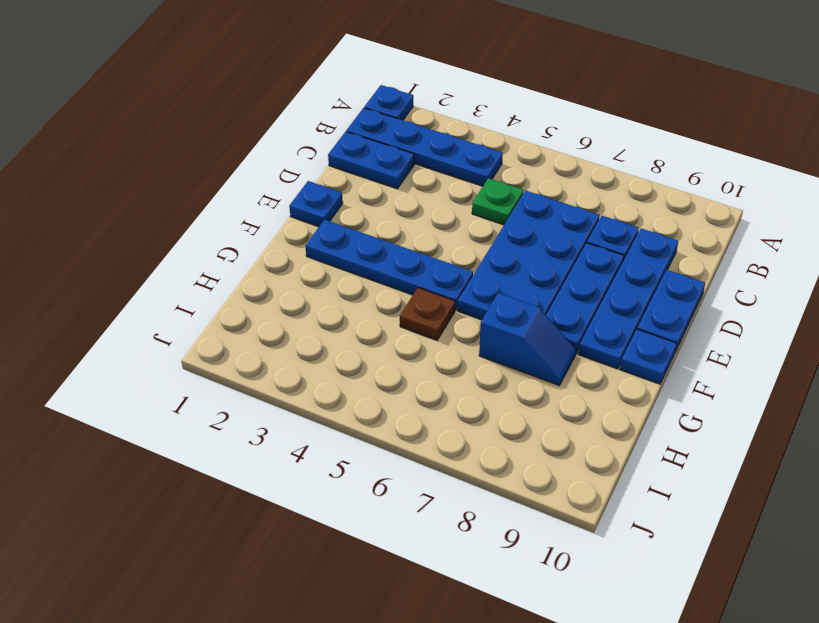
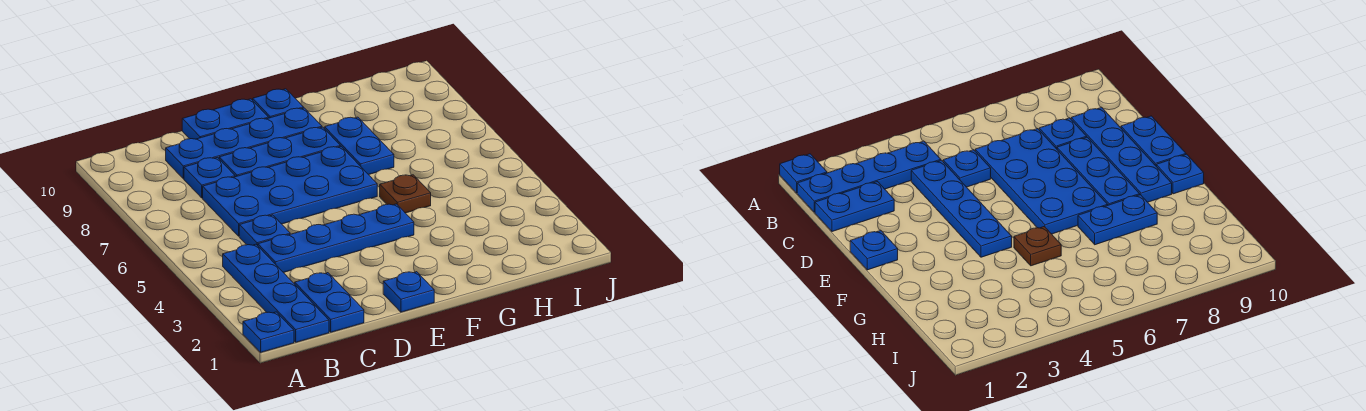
green 1x1 plate [472,178,524,225] -> blue 1x1 plate [239,215,290,246]
blue 1x4 plate [306,220,473,310] -> blue 1x4 plate turned to [258,204,414,273]
blue 1x2 slope [479,293,576,385] -> blue 1x2 plate [325,117,394,175]

